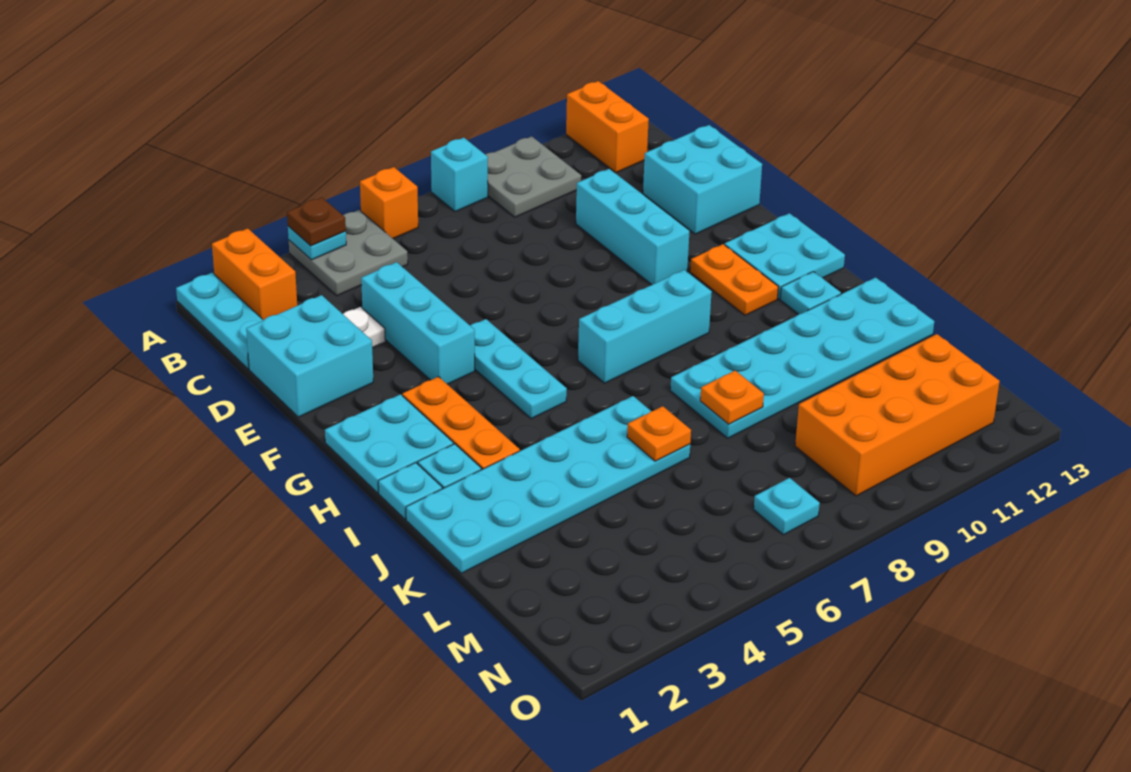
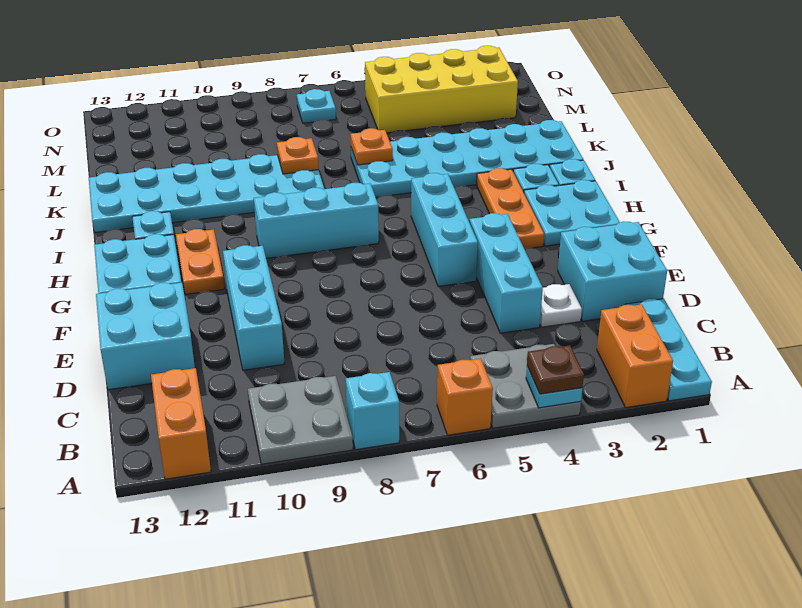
cyan 1x3 plate [470,319,567,419] -> cyan 1x3 brick [411,173,478,286]
none -> yellow 2x4 brick [365,46,518,133]
orange 2x4 brick [795,334,1000,496] -> none

